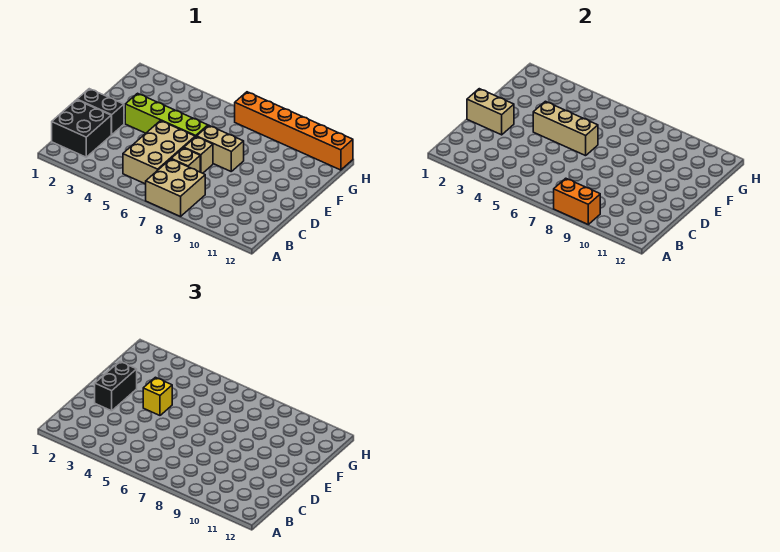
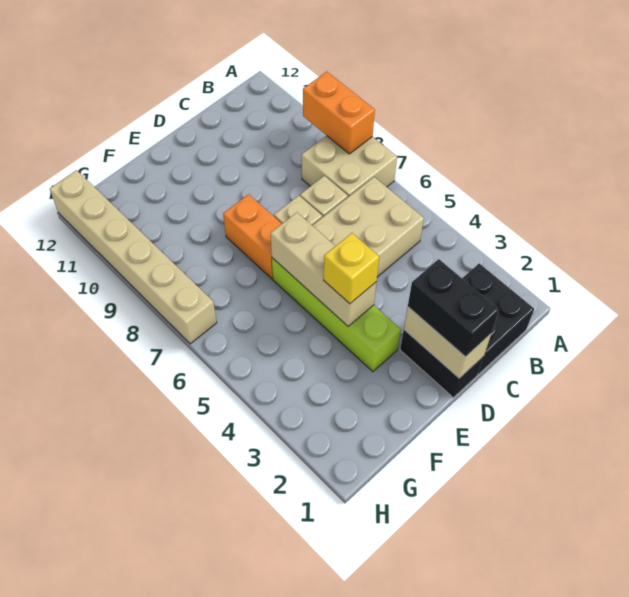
black 1x2 brick [95,361,137,411] -> black 1x2 brick turned to [408,259,499,357]
tan 1x2 brick [197,126,244,171] -> orange 1x2 brick [223,194,282,279]
orange 1x6 brick [235,92,353,170] -> tan 1x6 brick [50,170,217,344]

